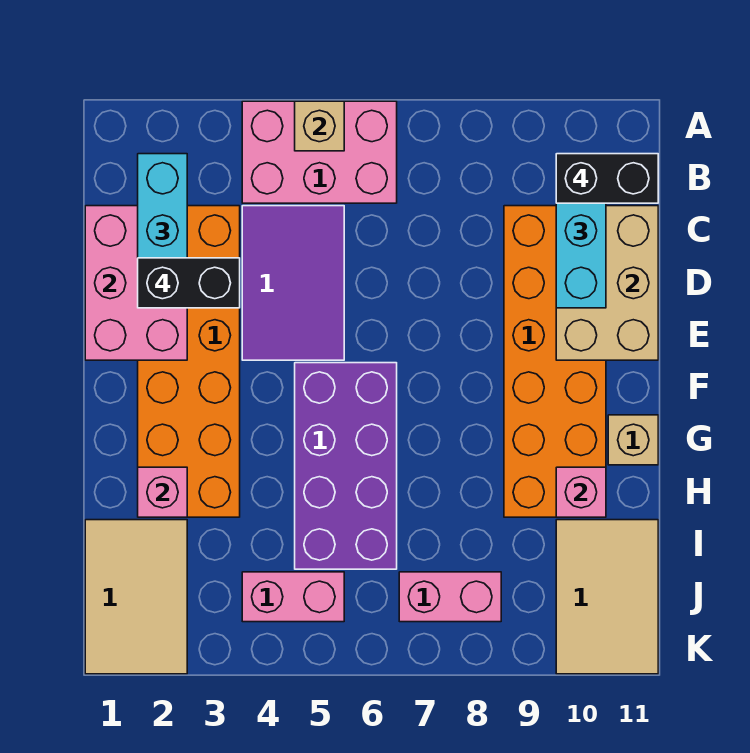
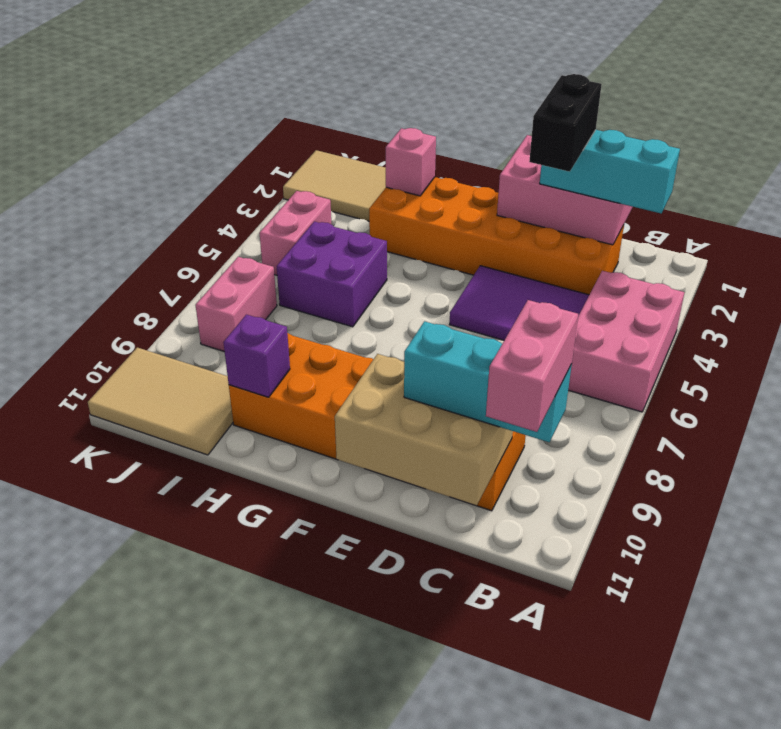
tan 1x1 brick [295,101,344,151] -> none
black 1x2 brick [556,154,658,203] -> pink 1x2 brick [486,300,578,432]
purple 2x4 brick [295,363,397,569] -> purple 2x2 brick [277,222,387,327]
tan 1x1 brick [608,415,658,465] -> none
pink 1x1 brick [556,467,606,517] -> purple 1x1 brick [223,315,290,397]

